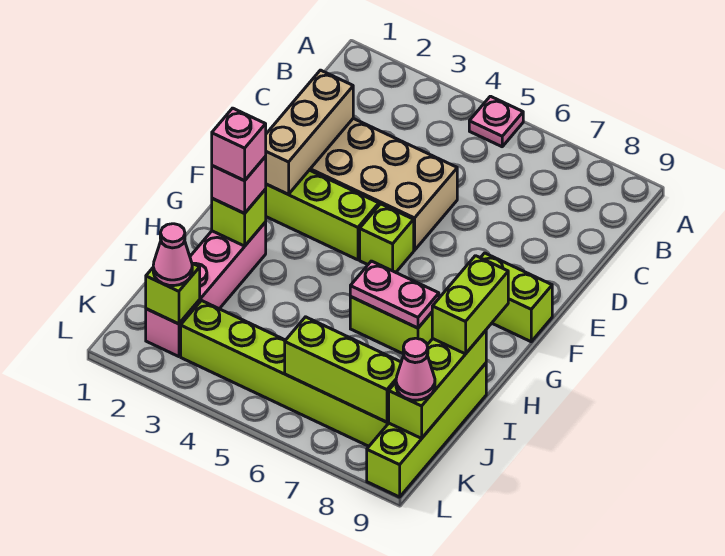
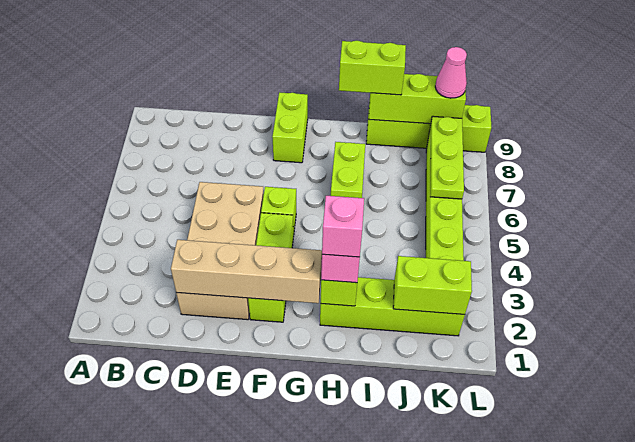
pink 1x1 plate [469,96,523,147] -> none
tan 1x3 brick [265,70,353,194] -> tan 1x4 brick [171,240,322,303]
pink 1x4 brick [146,222,266,357] -> lime 1x4 brick [320,277,465,336]
pink 1x2 plate [350,261,439,328] -> none
lime 1x1 brick [146,263,200,324] -> lime 1x2 brick [393,256,472,314]
pink 1x1 cone [153,224,192,286] -> none
lime 1x3 brick [285,317,401,422] -> lime 1x3 plate [430,116,464,199]

